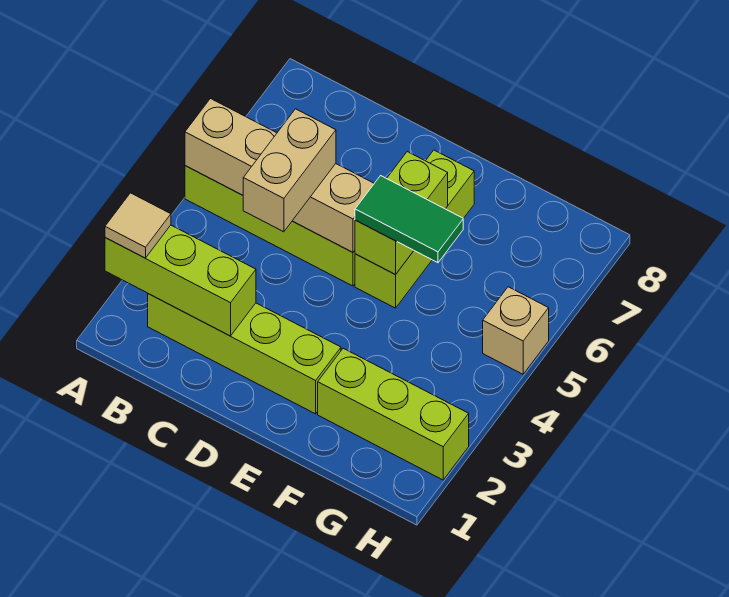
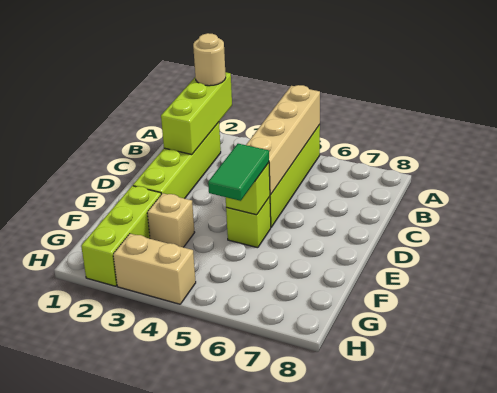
tan 1x1 tile [105,193,171,258] -> tan 1x1 round brick [193,33,226,86]
tan 1x2 brick [243,109,336,232] -> tan 1x2 brick moved to [113,234,196,304]
lime 1x3 brick [355,150,474,308] -> lime 1x1 brick [226,197,271,248]
lime 1x2 brick [355,152,448,275] -> lime 1x1 brick [226,163,270,215]
tan 1x1 brick [483,287,549,374] -> tan 1x1 brick moved to [147,193,195,247]

